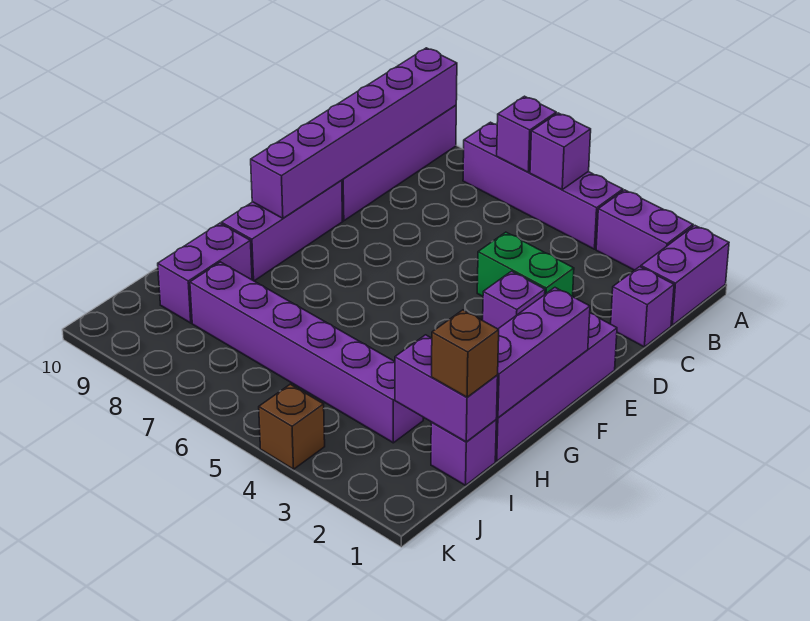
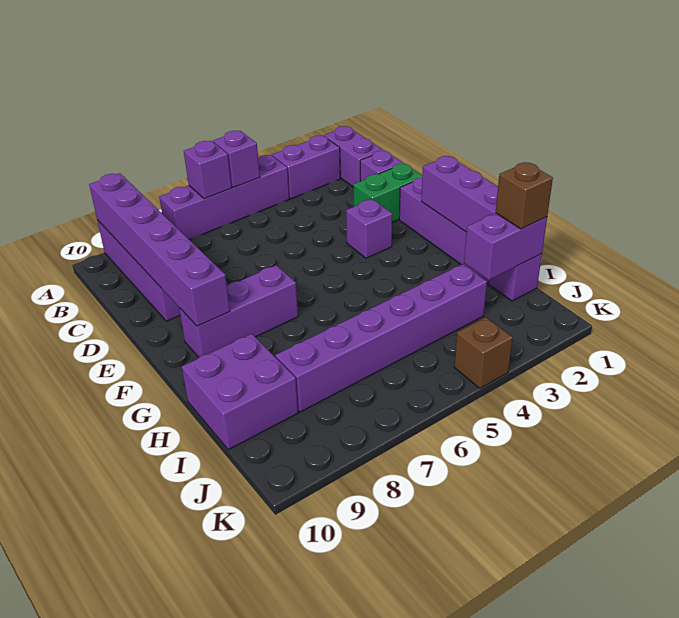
green 1x2 brick [477,232,574,296] -> green 1x2 brick moved to [353,164,422,222]
purple 1x3 brick [221,181,343,281] -> purple 1x3 brick turned to [179,265,298,357]
purple 1x2 brick [158,223,252,323] -> purple 2x2 brick [182,334,298,450]

